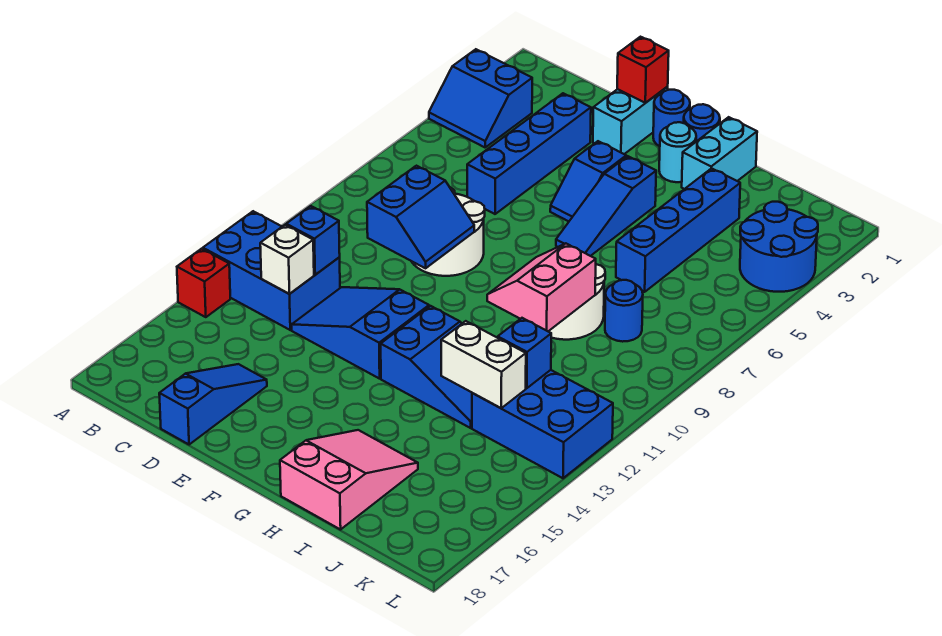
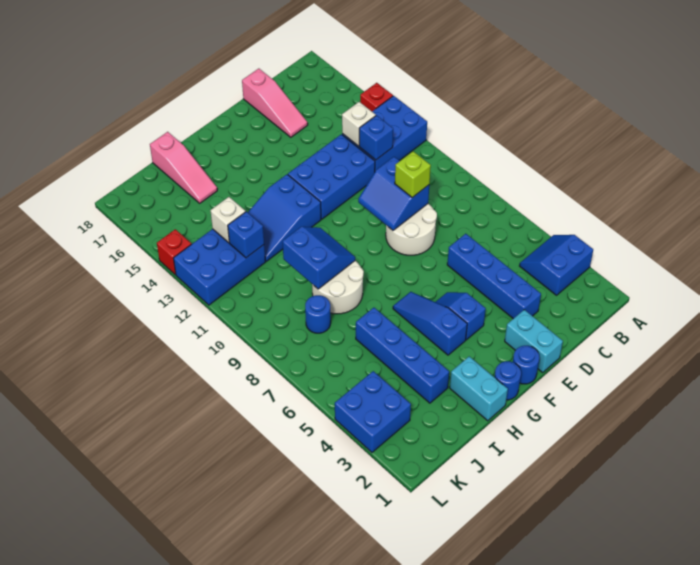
none -> lime 1x1 brick [395,151,431,197]
blue 2x3 slope [292,287,429,379] -> blue 2x3 brick [288,134,375,219]
blue 1x3 slope [159,364,267,445] -> pink 1x3 slope [242,69,308,137]
red 1x1 brick [617,37,669,103] -> red 1x1 brick moved to [157,229,191,275]
cyan 1x1 round brick [659,122,696,182] -> none
pink 2x2 slope [487,244,596,331] -> blue 2x2 slope [283,227,355,289]
pink 2x3 slope [280,430,418,530] -> pink 1x3 slope [150,132,217,203]
white 1x2 brick [441,321,526,408] -> white 1x1 brick [210,197,246,243]
blue 2x2 round brick [740,202,818,292] -> blue 2x2 brick [335,371,411,452]

